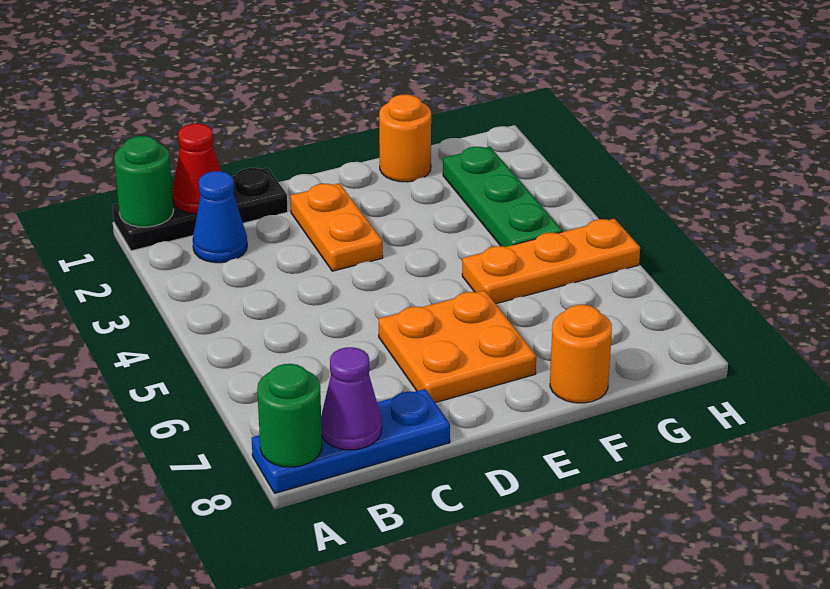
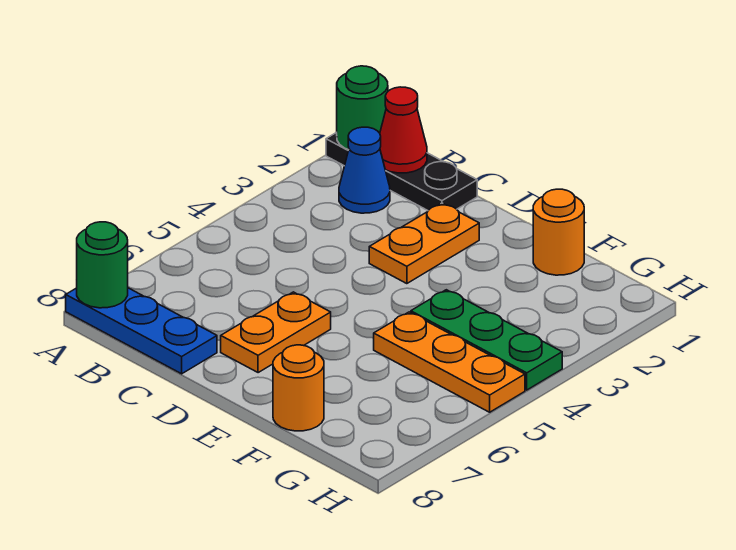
purple 1x1 cone [321,347,382,450] -> none
orange 2x2 plate [379,290,536,403] -> orange 1x2 plate [221,292,331,373]
green 1x3 plate [443,147,563,247] -> green 1x3 plate turned to [411,290,562,390]

